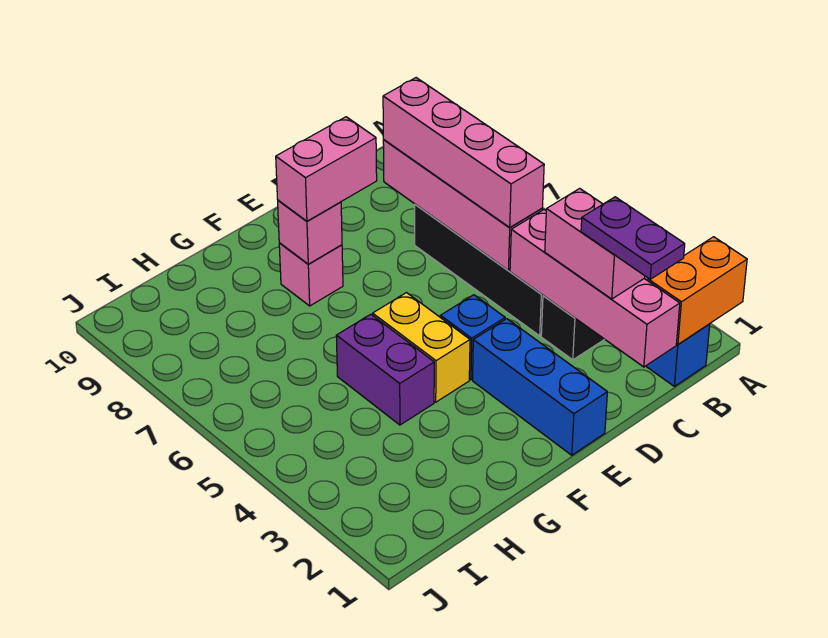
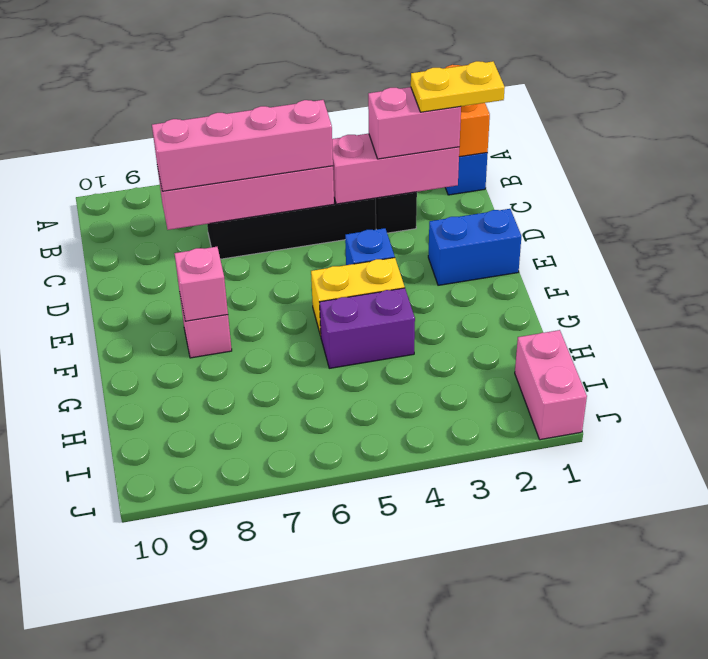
pink 1x4 brick [510,210,680,367] -> pink 1x3 brick [332,134,459,204]
purple 1x2 plate [581,197,685,279] -> yellow 1x2 plate [411,61,505,112]
blue 1x3 brick [473,319,607,455] -> blue 1x2 brick [428,209,521,285]
pink 1x2 brick [276,117,377,221] -> pink 1x2 brick moved to [515,330,587,440]

